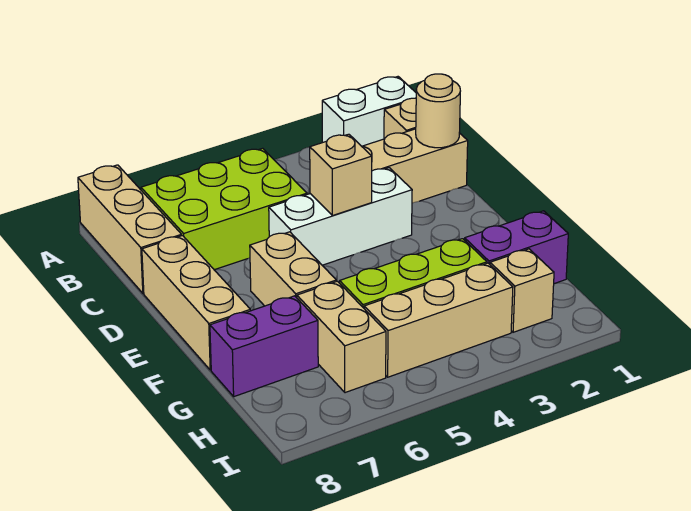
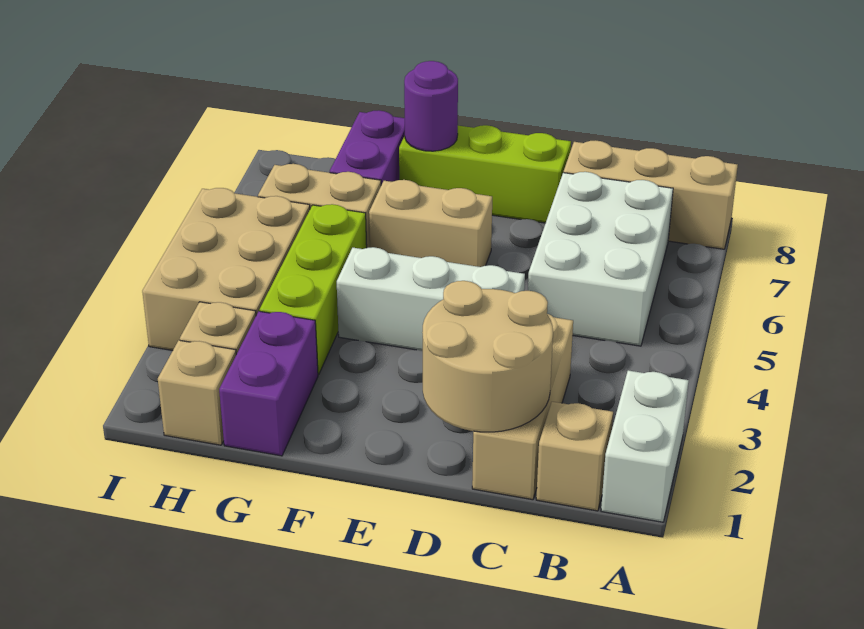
lime 2x3 brick [141,148,307,270] -> white 2x3 brick [528,172,673,346]
tan 1x1 round brick [416,74,460,148] -> tan 2x2 round brick [422,281,553,432]
white 1x3 brick [269,168,412,265] -> white 1x3 brick turned to [337,247,525,351]
tan 1x1 brick [310,134,372,216] -> tan 1x1 brick moved to [158,340,236,445]
tan 1x3 brick [142,236,250,370] -> lime 1x3 brick [399,125,571,223]
none -> purple 1x1 round brick [404,61,458,151]
tan 1x3 brick [364,263,513,377] -> tan 2x3 brick [142,188,310,351]

